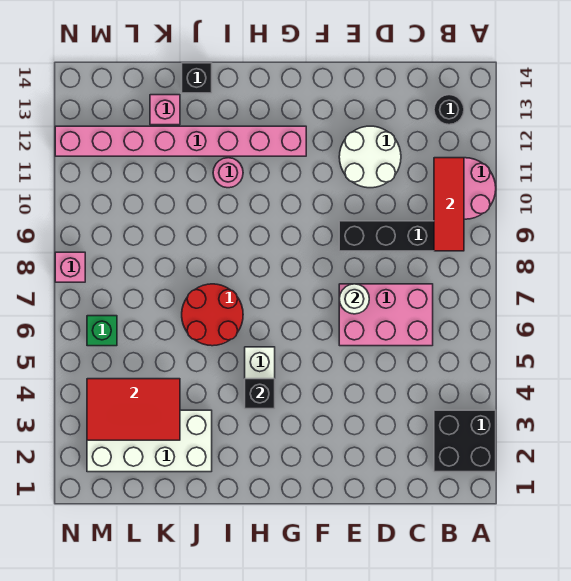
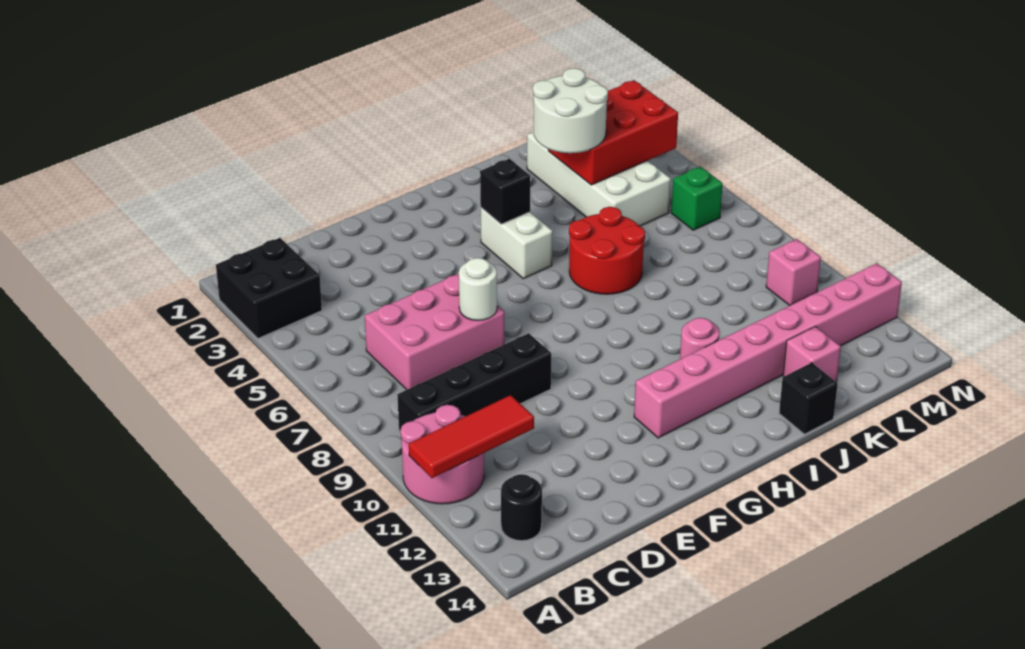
red 1x3 tile [434,158,464,251] -> red 1x3 tile turned to [409,395,534,478]
white 2x2 round brick [339,126,401,188] -> white 2x2 round brick moved to [533,68,608,153]
white 2x4 brick [87,410,212,472] -> white 2x4 brick turned to [527,132,671,226]
red 2x3 tile [87,379,180,440] -> red 2x3 brick [548,80,678,185]
pink 1x1 brick [55,252,85,282] -> pink 1x1 brick moved to [766,239,821,306]

